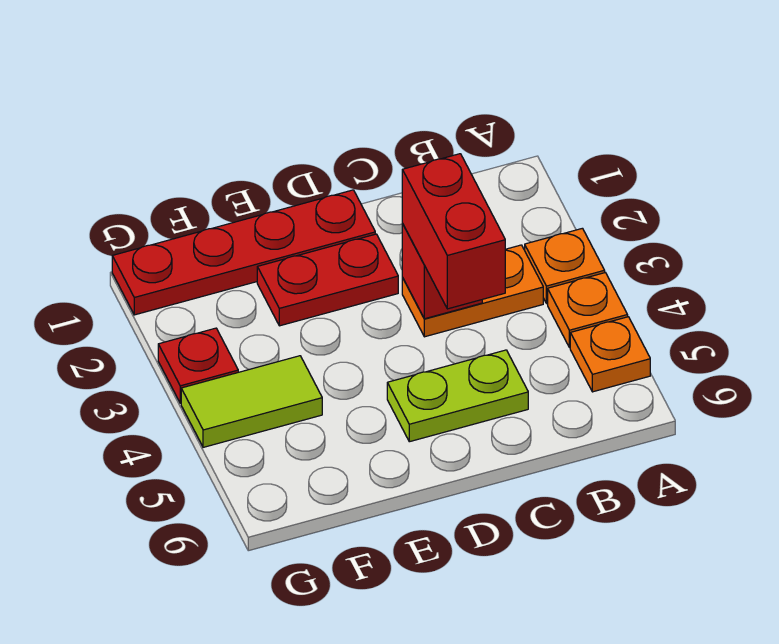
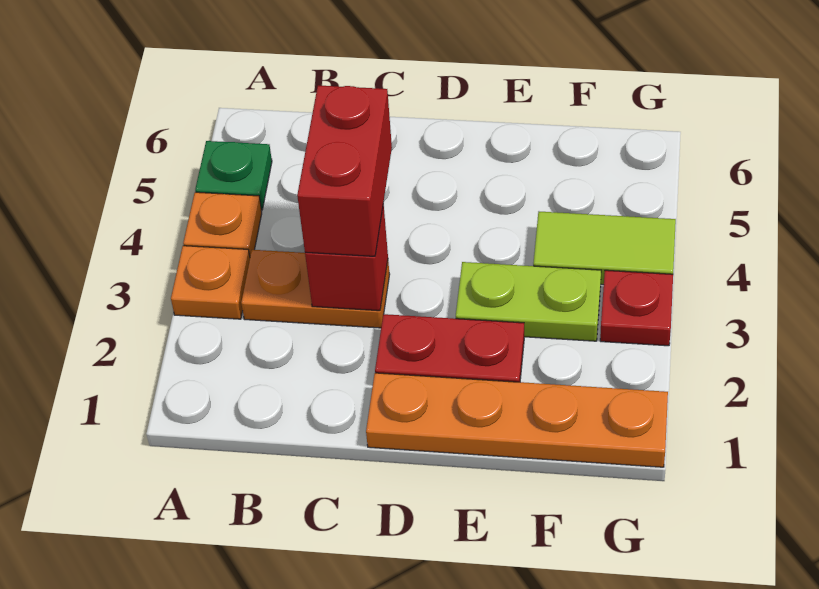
orange 1x1 plate [570,317,650,392] -> green 1x1 plate [195,141,272,210]
lime 1x2 plate [387,350,528,442] -> lime 1x2 plate moved to [456,262,601,341]
red 1x4 plate [112,190,375,315] -> orange 1x4 plate [366,373,668,467]

